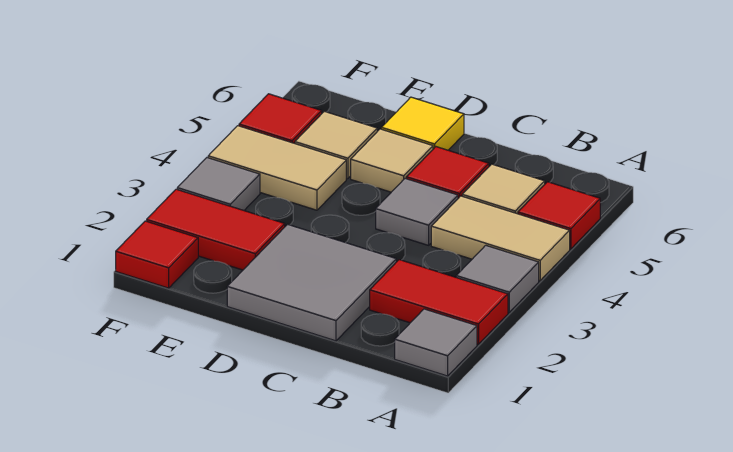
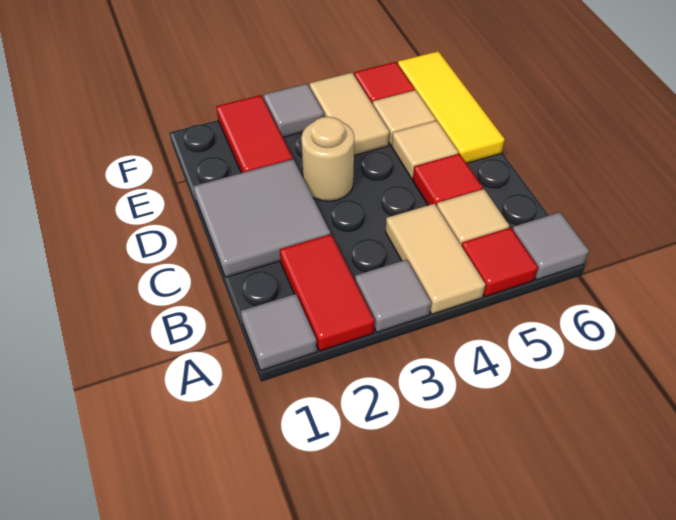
grey 1x1 tile [376,178,458,245] -> grey 1x1 tile moved to [512,212,589,280]
none -> tan 1x1 round brick [301,117,354,201]
yellow 1x1 tile [381,97,464,150] -> yellow 1x3 tile [398,51,505,163]
red 1x1 tile [116,221,198,288] -> none

